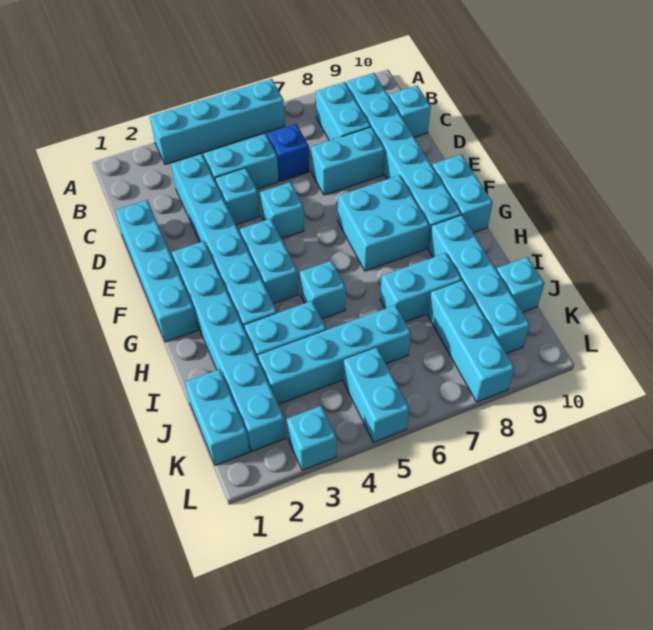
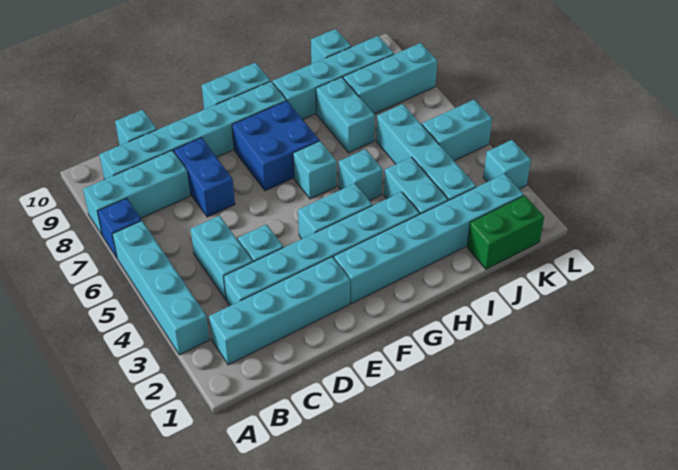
cyan 1x2 brick [316,82,371,141] -> cyan 1x3 brick [83,151,190,236]
blue 1x1 brick [267,124,309,181] -> blue 1x1 brick moved to [98,198,142,258]
cyan 1x4 brick [115,200,198,342] -> cyan 1x4 brick moved to [209,257,350,365]
cyan 1x2 brick [311,127,385,195] -> blue 1x2 brick [174,138,235,217]
cyan 1x1 brick [260,182,304,239] -> cyan 1x1 brick moved to [293,141,337,199]
cyan 2x2 brick [338,175,429,271] -> blue 2x2 brick [232,101,319,191]
cyan 1x2 brick [185,369,250,465] -> green 1x2 brick [467,195,544,269]

